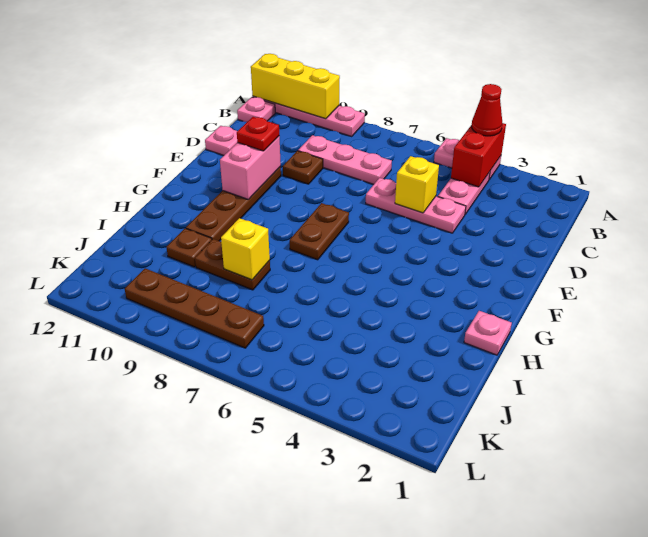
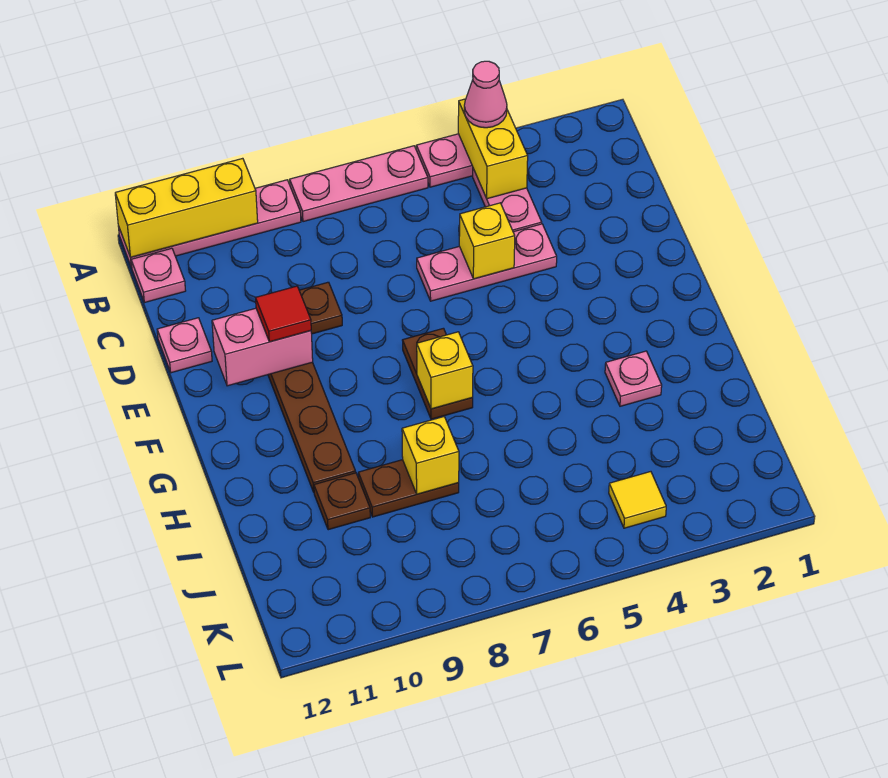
red 1x2 brick [451,123,506,187] -> yellow 1x2 brick [458,99,528,199]
red 1x1 cone [472,84,503,136] -> pink 1x1 cone [464,61,507,128]
pink 1x3 plate [298,135,392,184] -> pink 1x3 plate moved to [290,146,428,222]
pink 1x2 brick [220,136,281,200] -> pink 1x2 brick turned to [212,308,313,386]
red 1x1 plate [237,117,279,151] -> red 1x1 tile [256,286,311,342]
none -> yellow 1x1 brick [417,332,473,409]
pink 1x1 plate [464,311,512,355] -> pink 1x1 plate moved to [605,351,662,406]
none -> yellow 1x1 tile [609,472,666,528]
brown 1x4 plate [125,268,264,348] -> none

